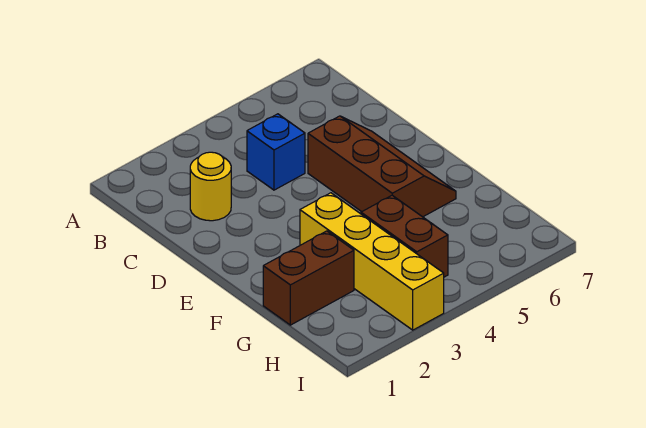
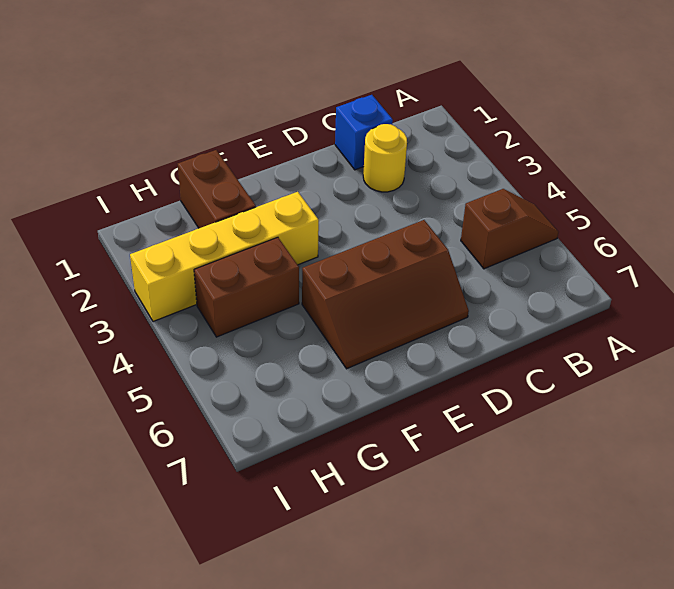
none -> brown 1x2 slope [461,189,558,269]
blue 1x1 brick [247,114,305,190] -> blue 1x1 brick moved to [335,95,393,170]

